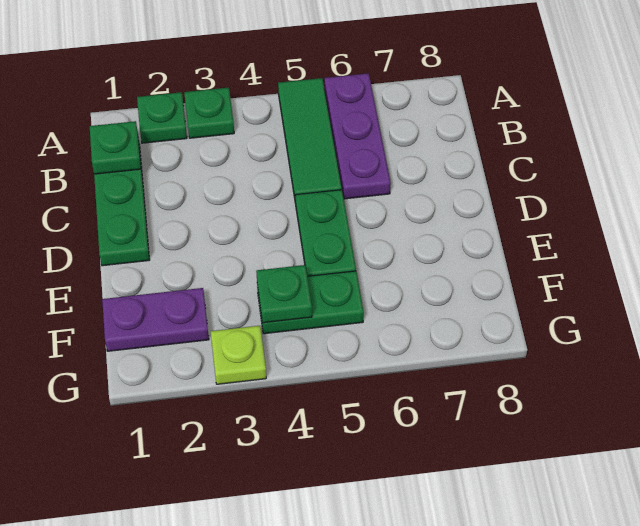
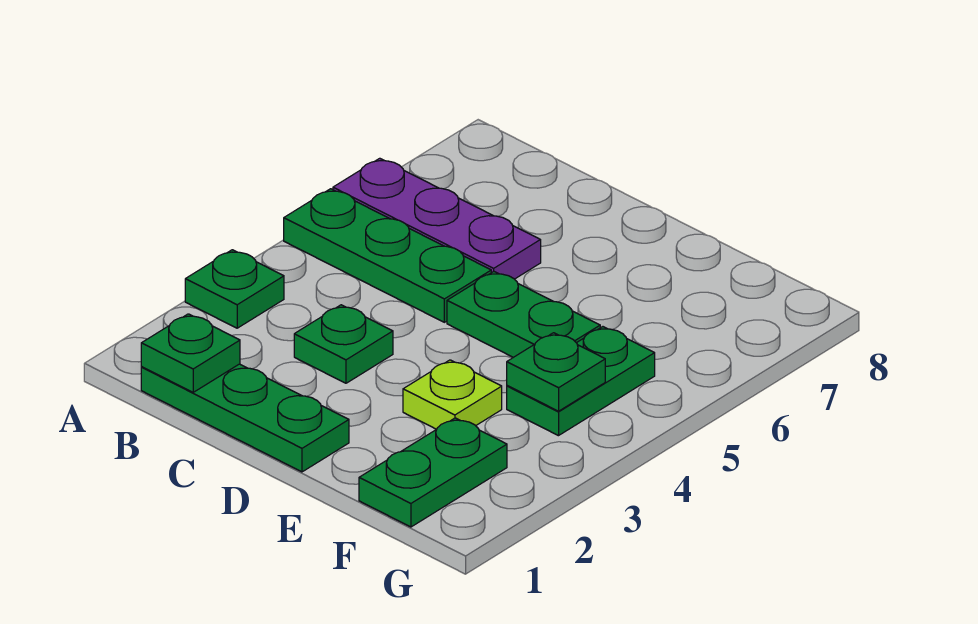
green 1x1 plate [137,92,187,143] -> green 1x1 plate moved to [294,305,393,383]
green 1x3 tile [278,78,342,204] -> green 1x3 plate [284,189,491,322]
purple 1x2 plate [102,288,209,351] -> green 1x2 plate [359,418,507,527]
lime 1x1 plate [211,326,266,384] -> lime 1x1 plate moved to [403,360,502,429]

